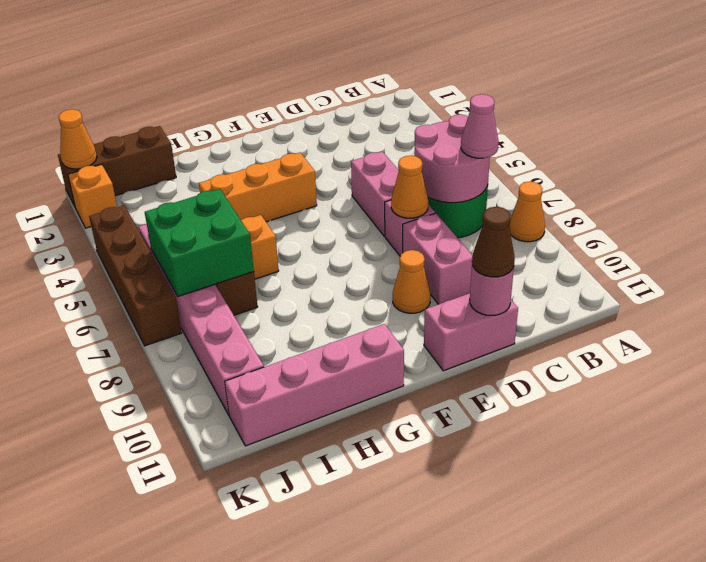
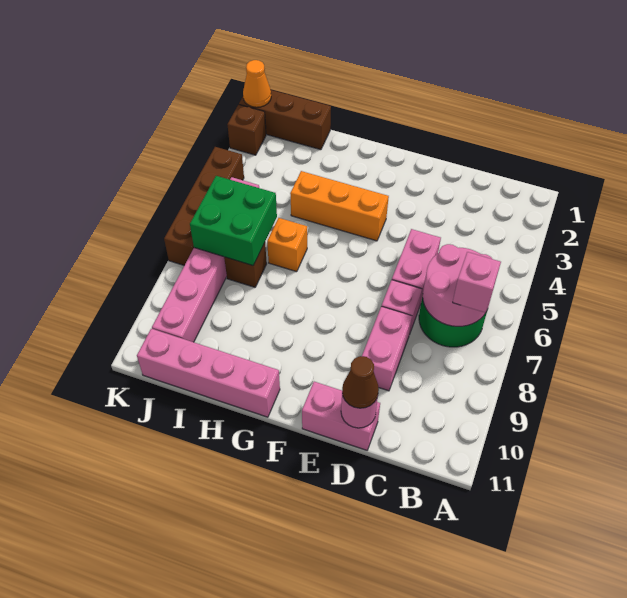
orange 1x1 cone [509,181,545,242] -> none
pink 1x1 cone [461,94,499,158] -> pink 1x1 brick [453,252,501,313]
orange 1x1 cone [391,156,428,218] -> none
orange 1x1 cone [393,250,431,313] -> none
orange 1x1 brick [68,164,117,228] -> brown 1x1 brick [227,104,266,155]

